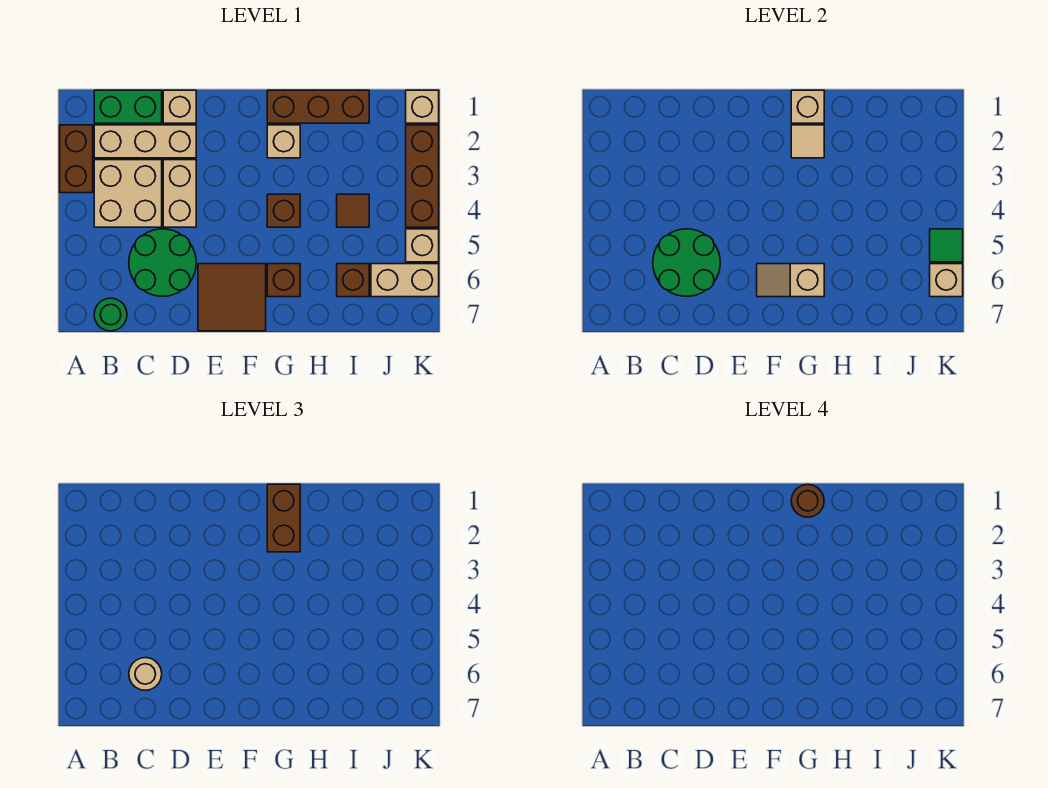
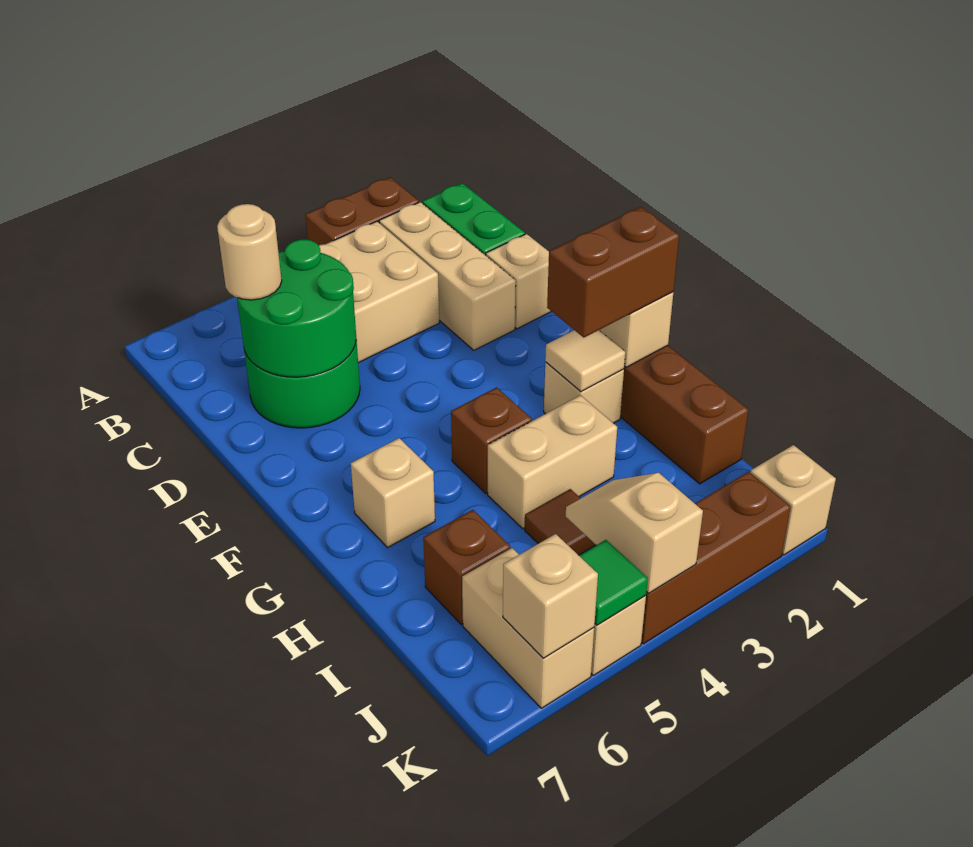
green 1x1 round brick [94,298,127,331] -> none
tan 1x2 brick [163,160,196,227] -> tan 1x2 brick moved to [488,395,617,528]
brown 2x2 tile [198,264,266,331] -> none
tan 1x2 slope [757,264,824,297] -> tan 1x2 slope moved to [566,473,703,593]
brown 1x1 round brick [791,484,824,517] -> none
brown 1x1 brick [267,264,300,297] -> tan 1x1 brick [351,438,435,547]

